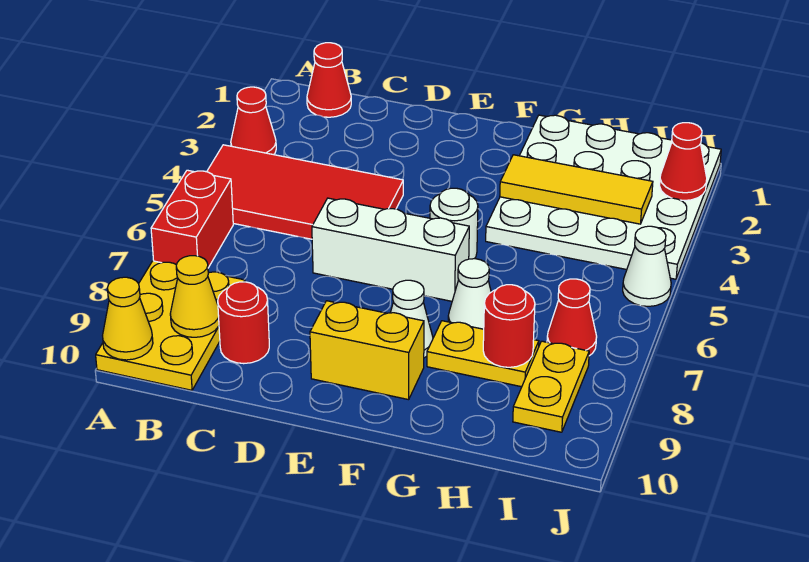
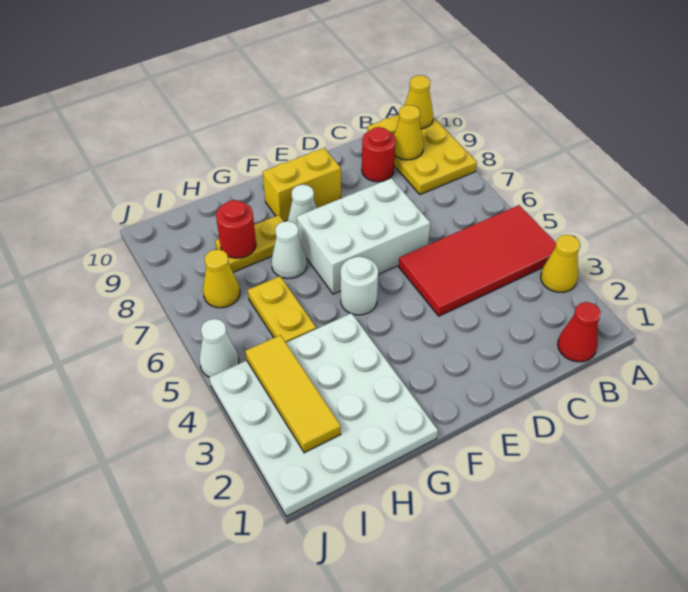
red 1x1 cone [231,87,276,155] -> yellow 1x1 cone [541,235,580,292]
red 1x2 brick [151,170,233,268] -> none
white 1x3 brick [312,198,469,301] -> white 2x3 brick [297,178,430,294]
yellow 1x3 tile [500,155,653,224] -> yellow 1x3 tile turned to [245,335,341,453]
red 1x1 cone [547,279,597,356] -> yellow 1x1 cone [203,249,240,308]
yellow 1x2 plate [513,341,589,432] -> yellow 1x2 plate moved to [248,276,316,342]
red 1x1 cone [660,123,707,200] -> none

